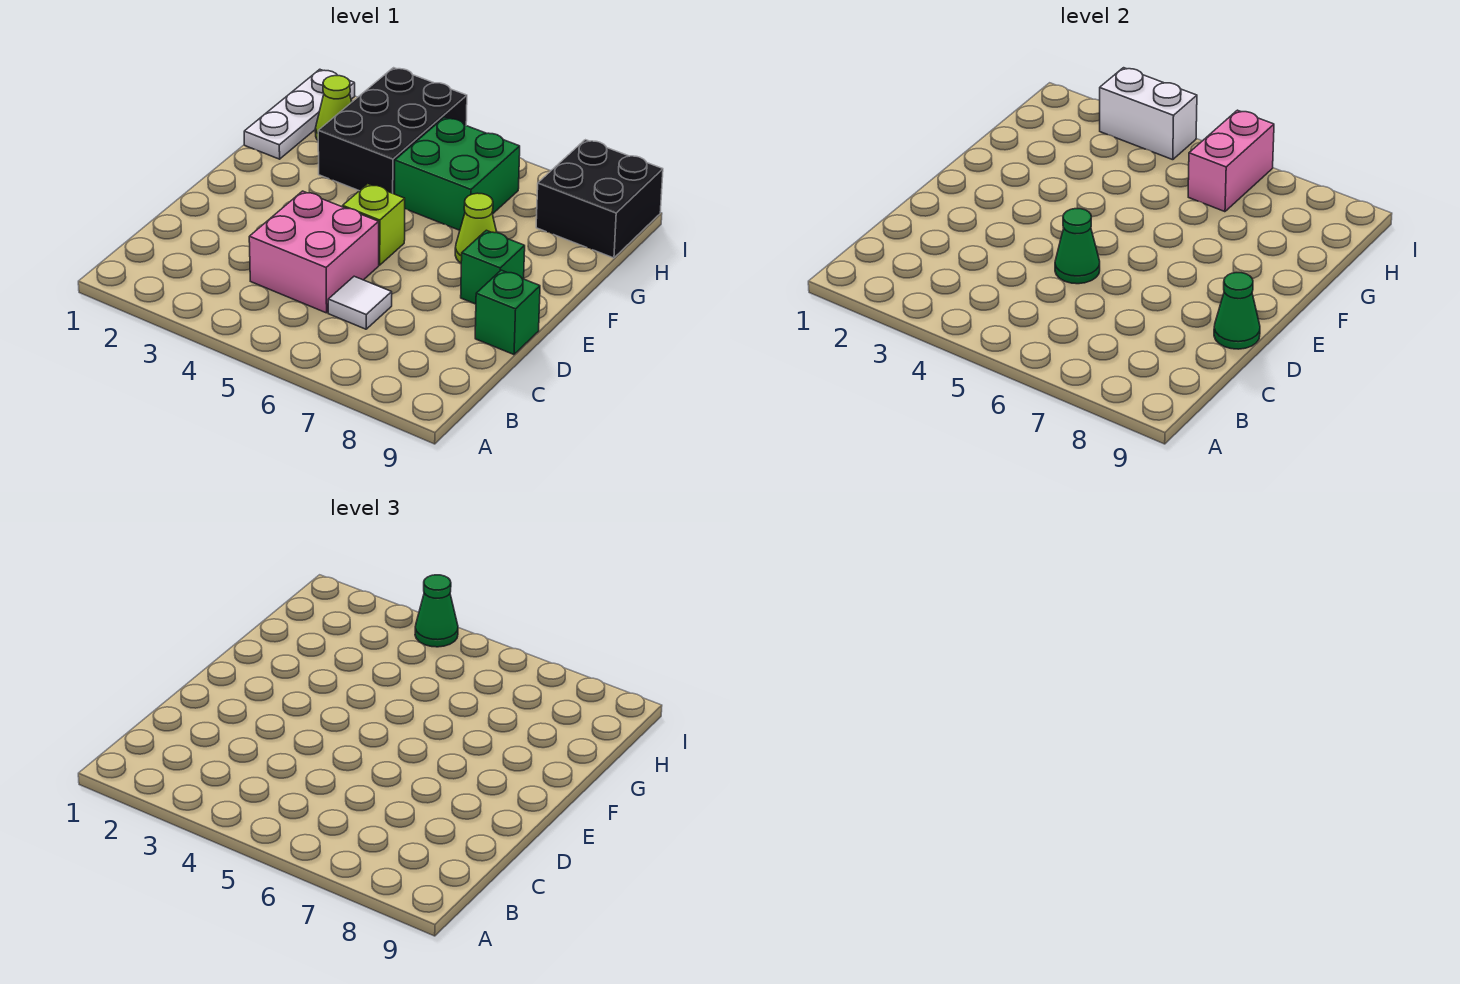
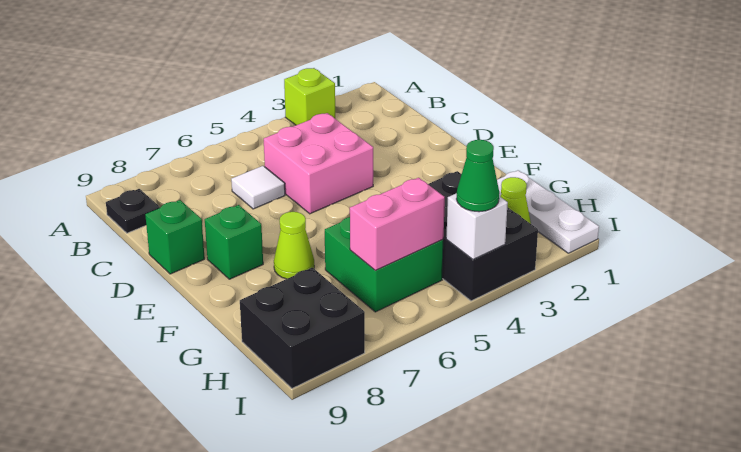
none -> black 1x1 plate [106,189,160,233]
green 1x1 cone [1055,209,1100,284] -> none
green 1x1 cone [1214,273,1260,349] -> none
lime 1x1 brick [343,184,405,265] -> lime 1x1 brick moved to [284,68,335,125]
pink 1x2 brick [1188,110,1274,212] -> pink 1x2 brick turned to [350,178,445,271]
white 1x2 brick [1100,68,1197,160] -> white 1x1 brick [446,193,508,260]

